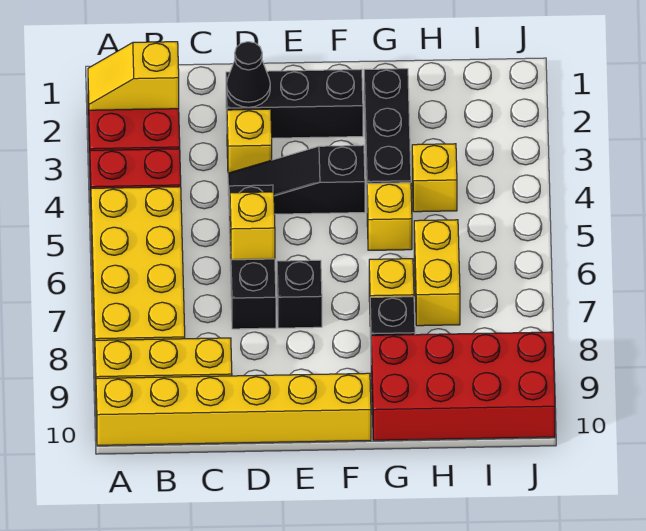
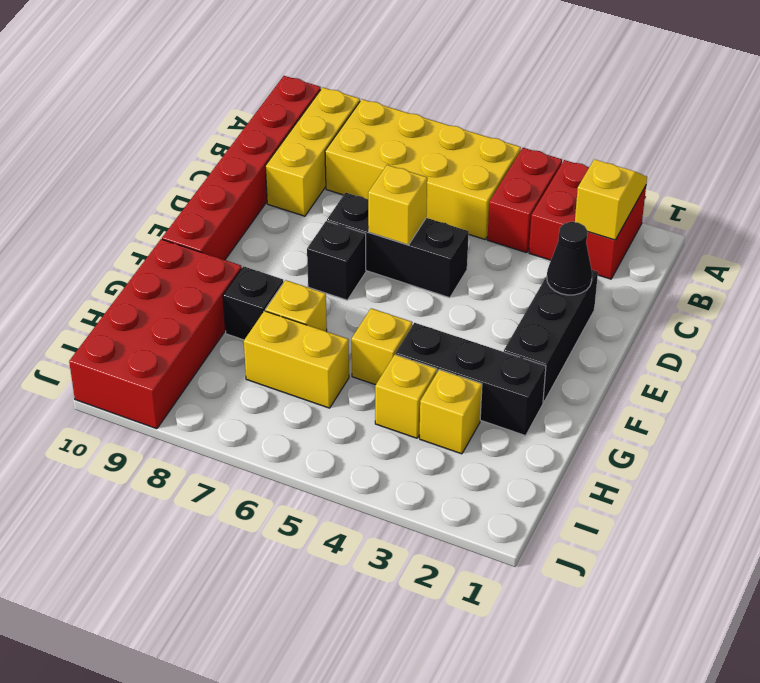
yellow 1x6 brick [96,373,371,445] -> red 1x6 brick [162,76,321,260]
yellow 1x1 brick [227,109,272,173] -> yellow 1x1 brick moved to [420,369,482,454]
black 1x3 slope [228,145,365,214] -> none

